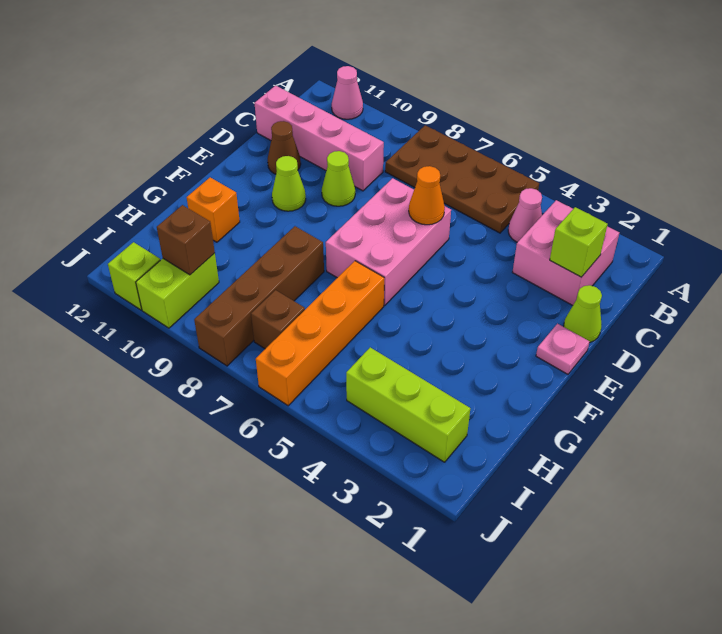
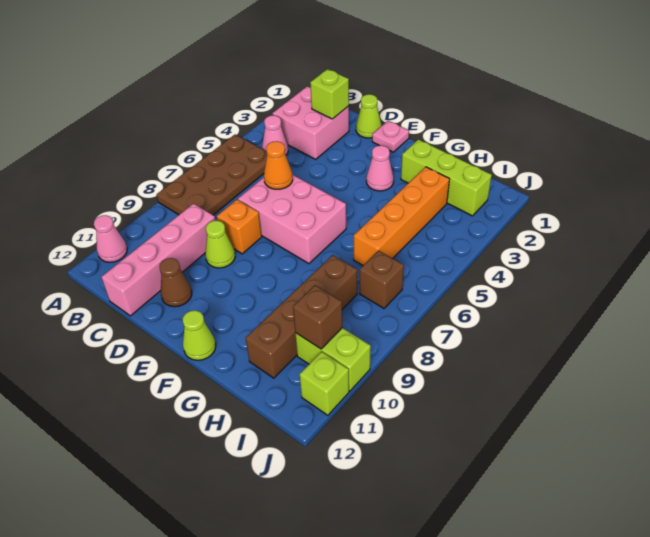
lime 1x1 cone [272,156,306,211] -> lime 1x1 cone moved to [183,310,216,360]
none -> pink 1x1 cone [366,145,394,191]
orange 1x4 brick [256,261,384,406] -> orange 1x4 brick turned to [354,167,450,265]
brown 1x4 brick [194,226,324,366] -> brown 1x4 brick turned to [246,255,357,378]
orange 1x1 brick [187,177,240,242] -> orange 1x1 brick moved to [217,200,262,254]
lime 1x3 brick [346,347,470,462] -> lime 1x3 brick turned to [401,139,492,216]

